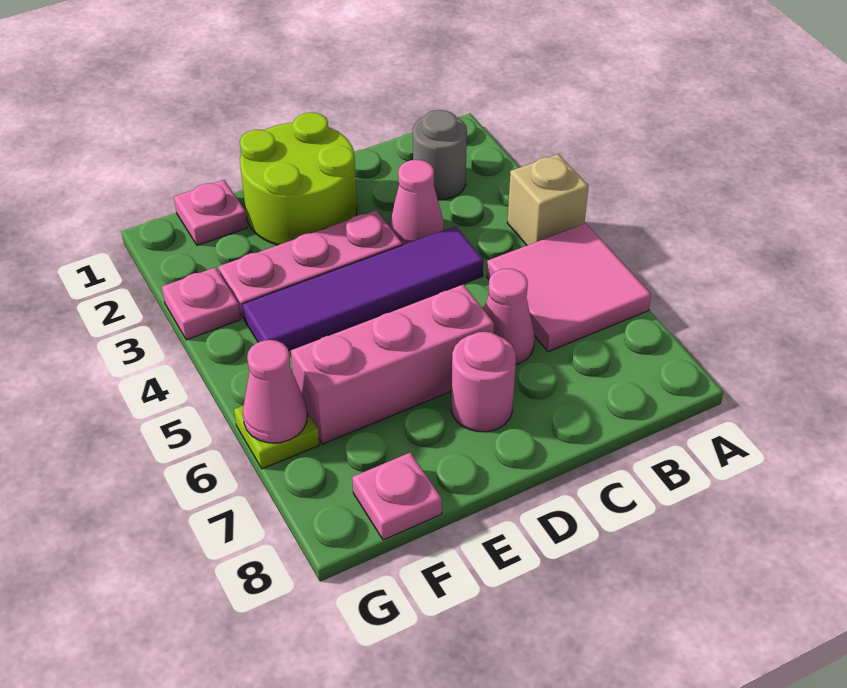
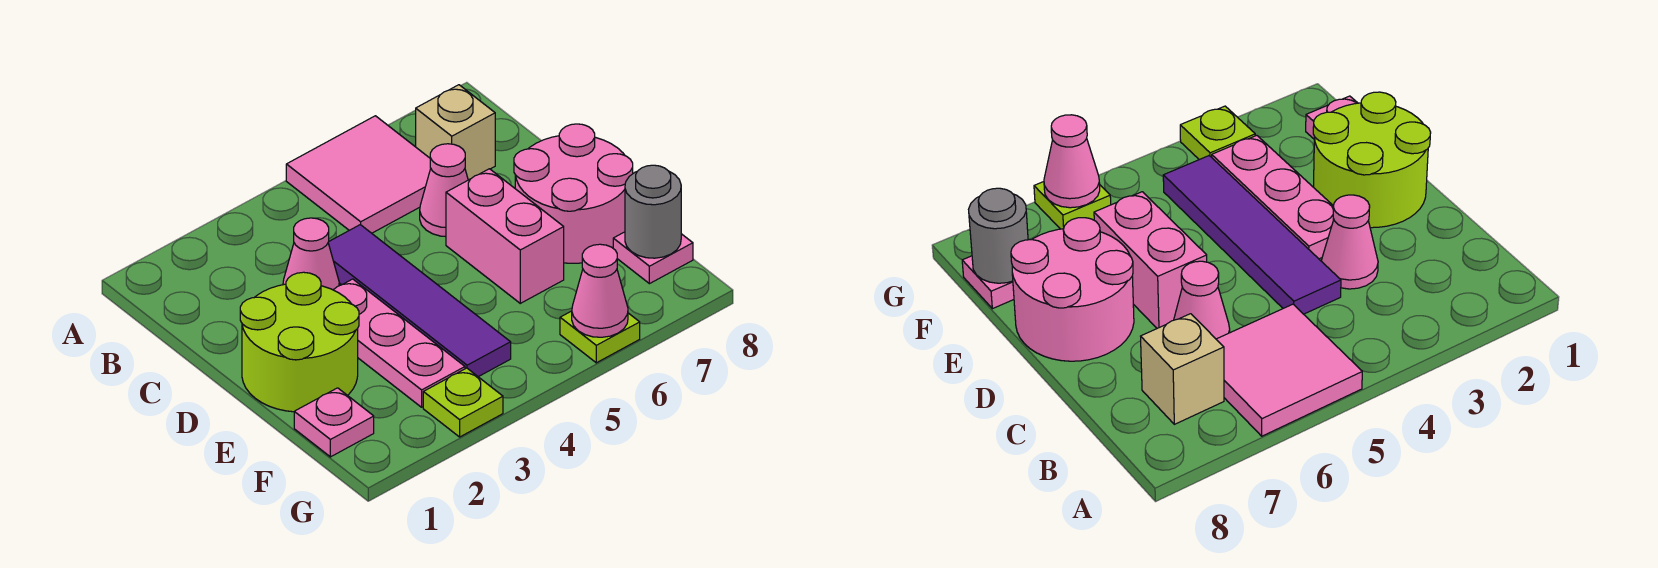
tan 1x1 brick [507,154,589,245] -> tan 1x1 brick moved to [416,85,495,180]
grey 1x1 round brick [413,110,467,200] -> grey 1x1 round brick moved to [625,165,681,258]
pink 1x3 brick [291,284,494,444] -> pink 1x2 brick [446,169,564,303]
pink 1x1 round brick [451,332,516,432] -> pink 2x2 round brick [514,124,633,263]
pink 1x1 plate [162,267,241,340] -> lime 1x1 plate [423,368,503,437]

